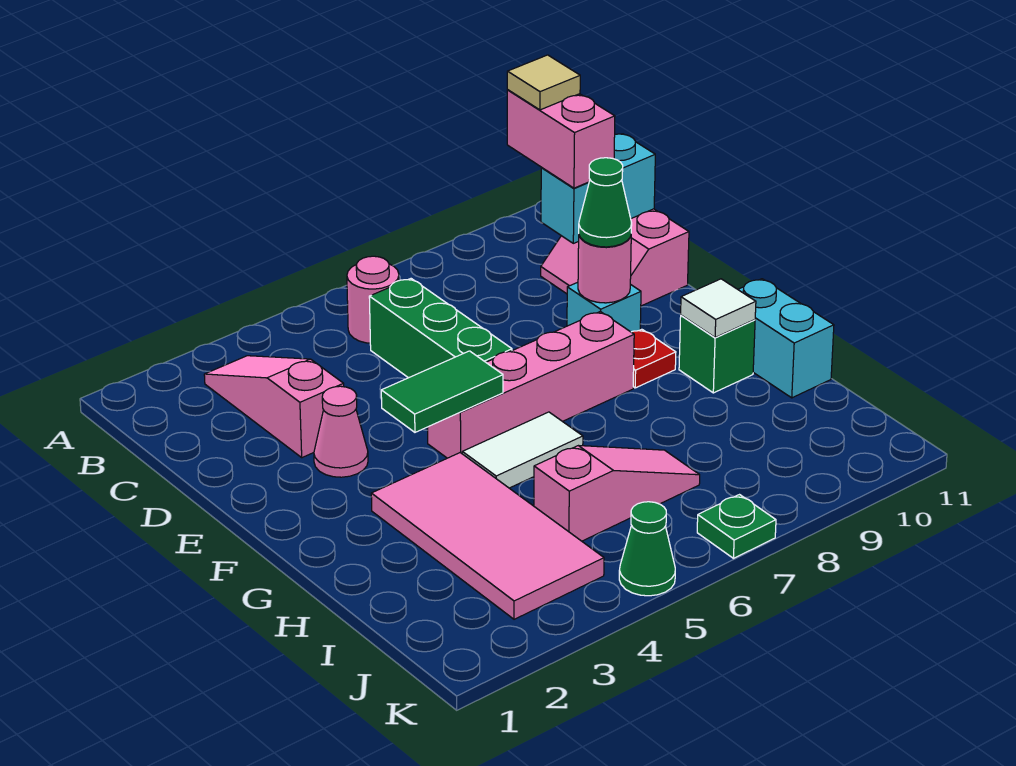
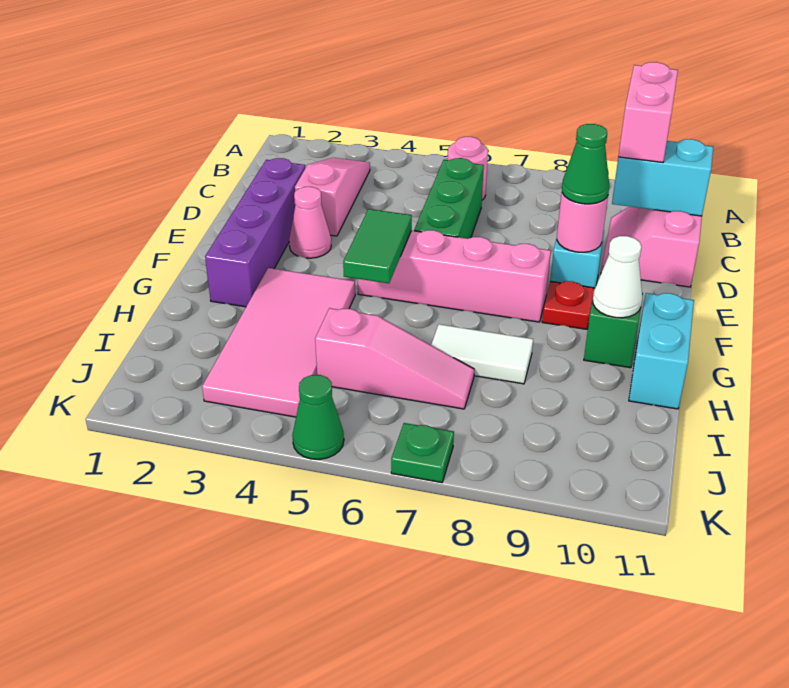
tan 1x1 tile [507,55,580,110] -> none
none -> purple 1x4 brick [205,158,305,307]
green 1x2 tile [381,351,503,432] -> green 1x2 tile turned to [343,209,412,283]
white 1x2 tile [462,412,583,488] -> white 1x2 tile moved to [431,324,533,384]
white 1x1 tile [681,279,756,338] -> white 1x1 cone [593,236,642,318]

